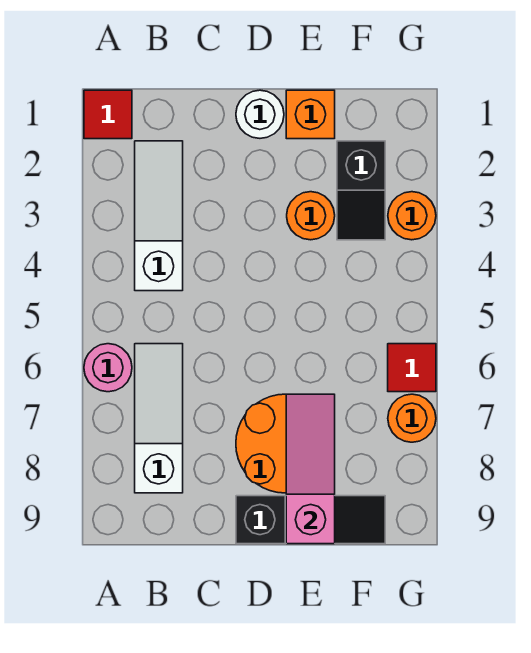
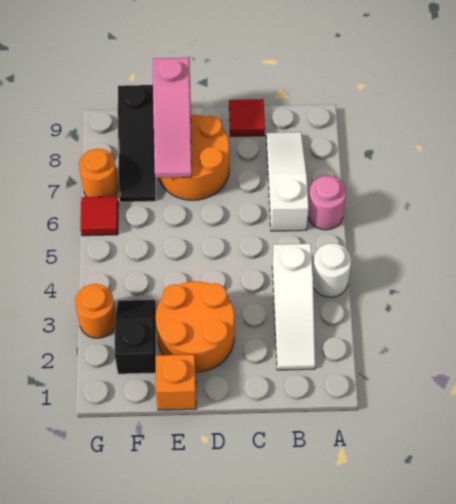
red 1x1 tile [84,90,132,139] -> red 1x1 tile moved to [229,99,265,137]
white 1x3 slope [135,344,183,493] -> white 1x3 slope turned to [266,132,309,231]
white 1x1 round brick [236,90,284,138] -> white 1x1 round brick moved to [313,243,351,297]
black 1x3 slope [236,496,385,544] -> black 1x3 slope turned to [118,85,156,202]
orange 1x1 round brick [287,192,335,240] -> orange 2x2 round brick [156,282,234,372]

